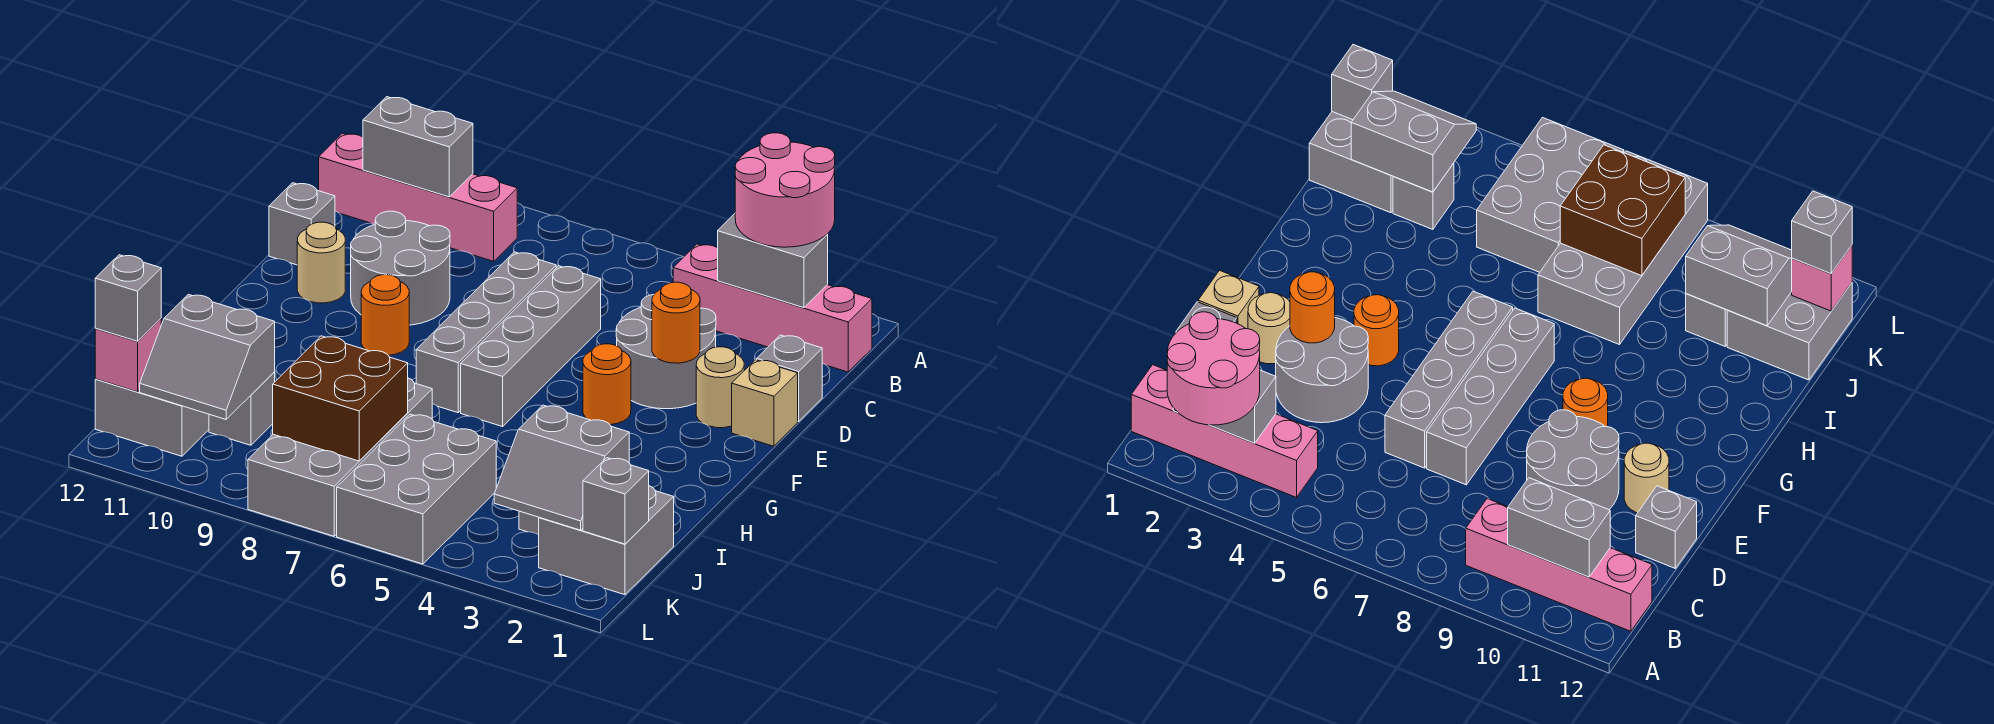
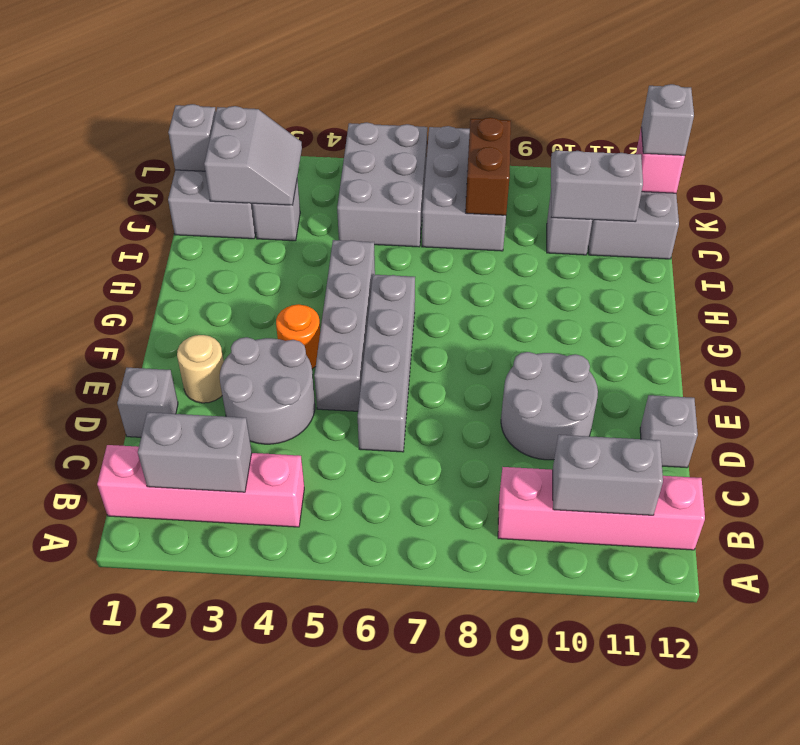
pink 2x2 round brick [735,133,835,247] -> none
grey 1x4 brick [416,252,556,413] -> grey 1x4 brick moved to [314,240,375,411]
tan 1x1 brick [732,360,798,446] -> none
orange 1x1 round brick [652,282,700,363] -> none
tan 1x1 round brick [297,222,345,303] -> none
orange 1x1 round brick [361,275,409,355] -> none
grey 2x4 brick [248,378,432,536] -> grey 2x3 brick [422,126,506,251]
grey 2x2 slope [494,405,629,530] -> grey 2x2 slope turned to [204,106,302,205]
brown 2x2 brick [273,336,408,461] -> brown 1x2 brick [465,117,511,215]

